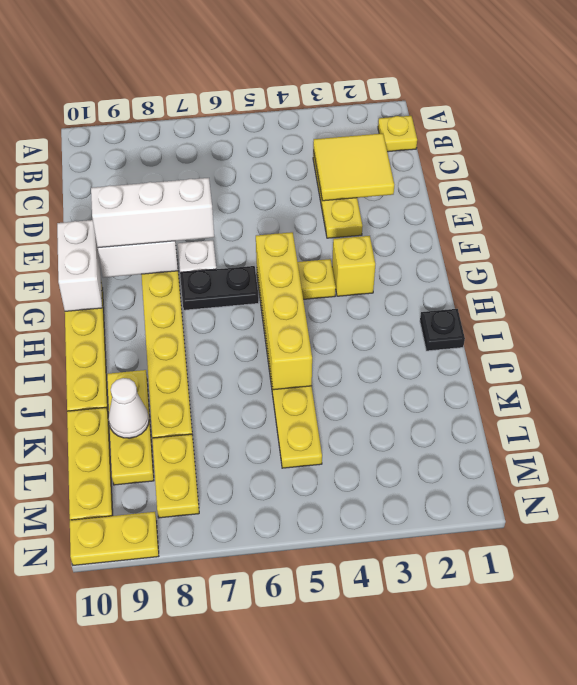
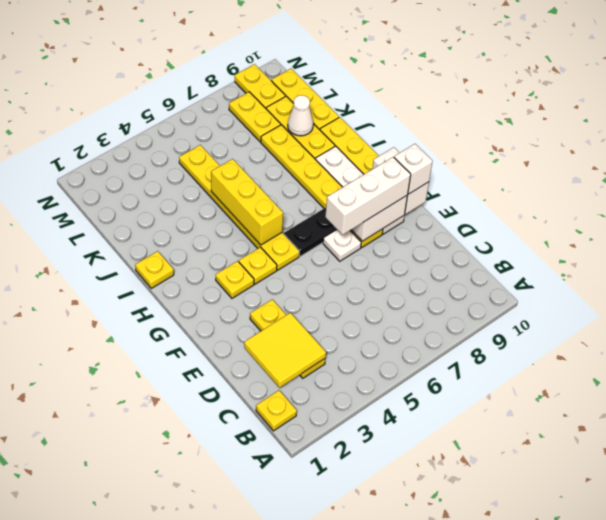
none -> white 1x4 plate [315,146,404,234]
none -> white 1x1 brick [394,144,433,194]
yellow 1x1 brick [332,236,375,296] -> yellow 1x1 plate [216,261,254,298]
yellow 1x4 brick [256,232,312,390] -> yellow 1x3 brick [211,159,283,245]
black 1x1 plate [420,309,465,351] -> yellow 1x1 plate [135,251,174,288]
yellow 1x2 plate [70,512,159,565] -> yellow 1x2 plate turned to [235,64,285,108]

